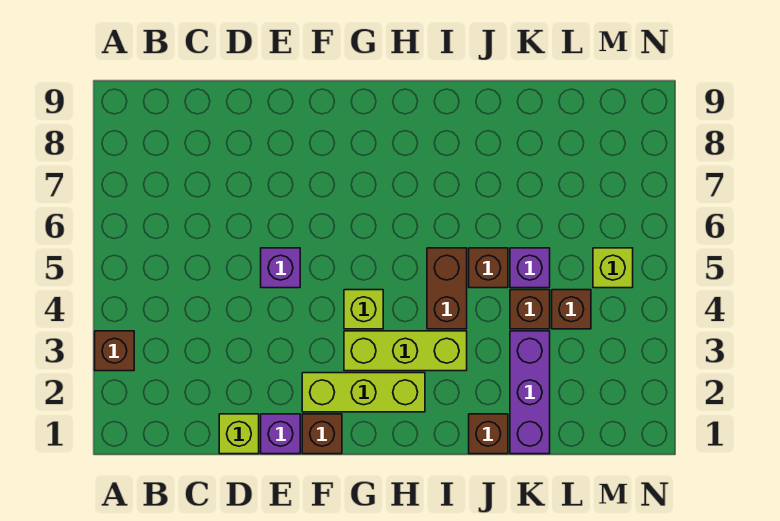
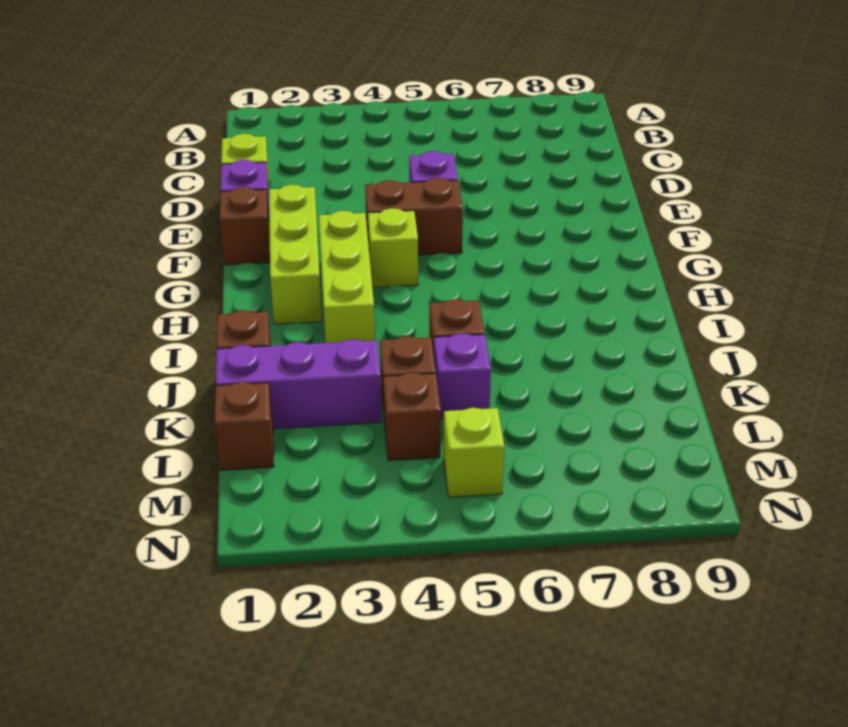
brown 1x1 brick [95,331,134,371] -> brown 1x1 brick moved to [215,382,274,470]
brown 1x2 brick [427,248,467,329] -> brown 1x2 brick moved to [365,178,463,255]

